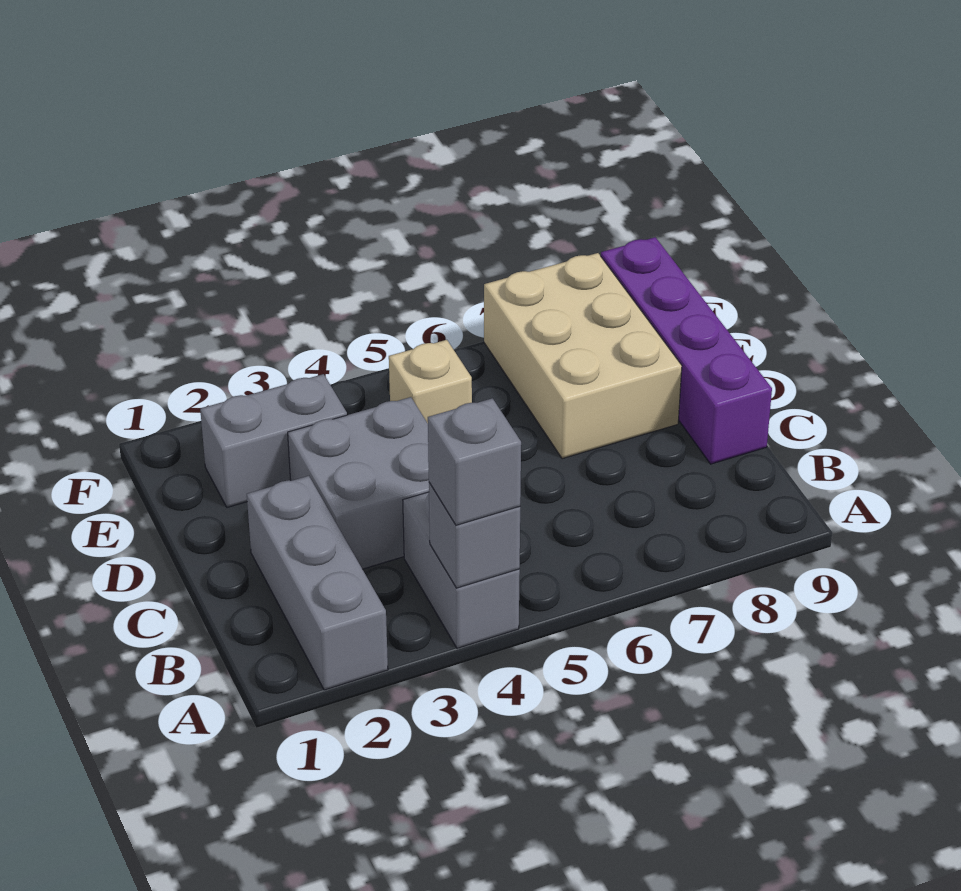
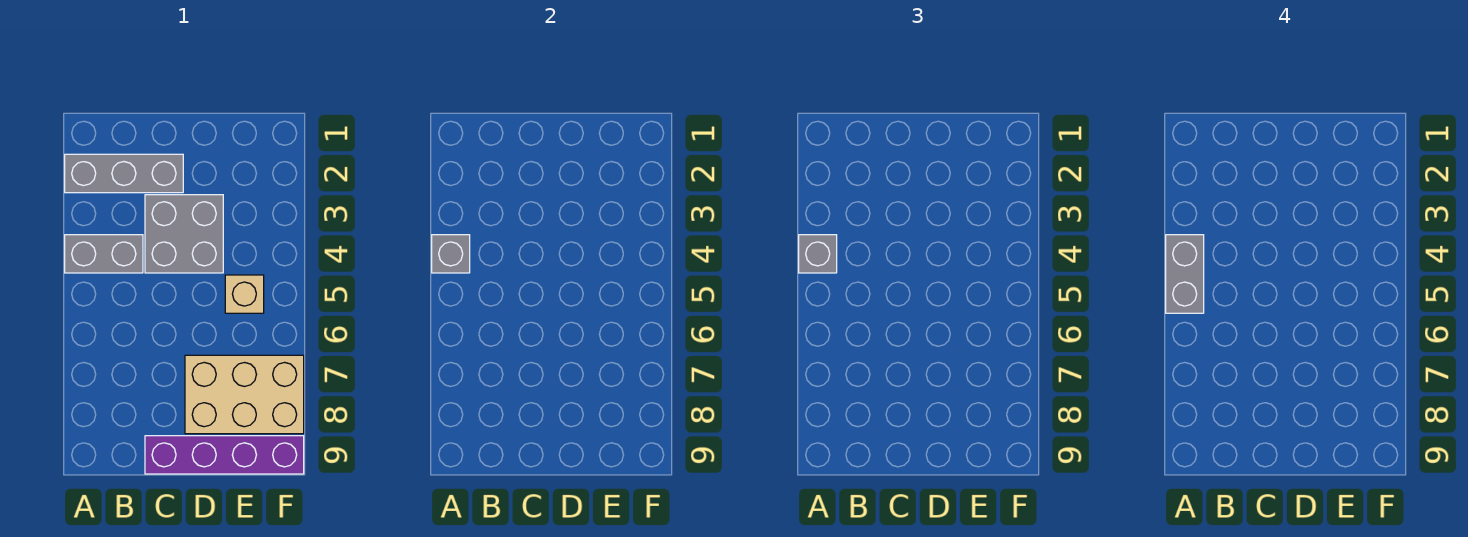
grey 1x2 brick [200,374,347,507] -> grey 1x2 brick moved to [1166,235,1204,313]

